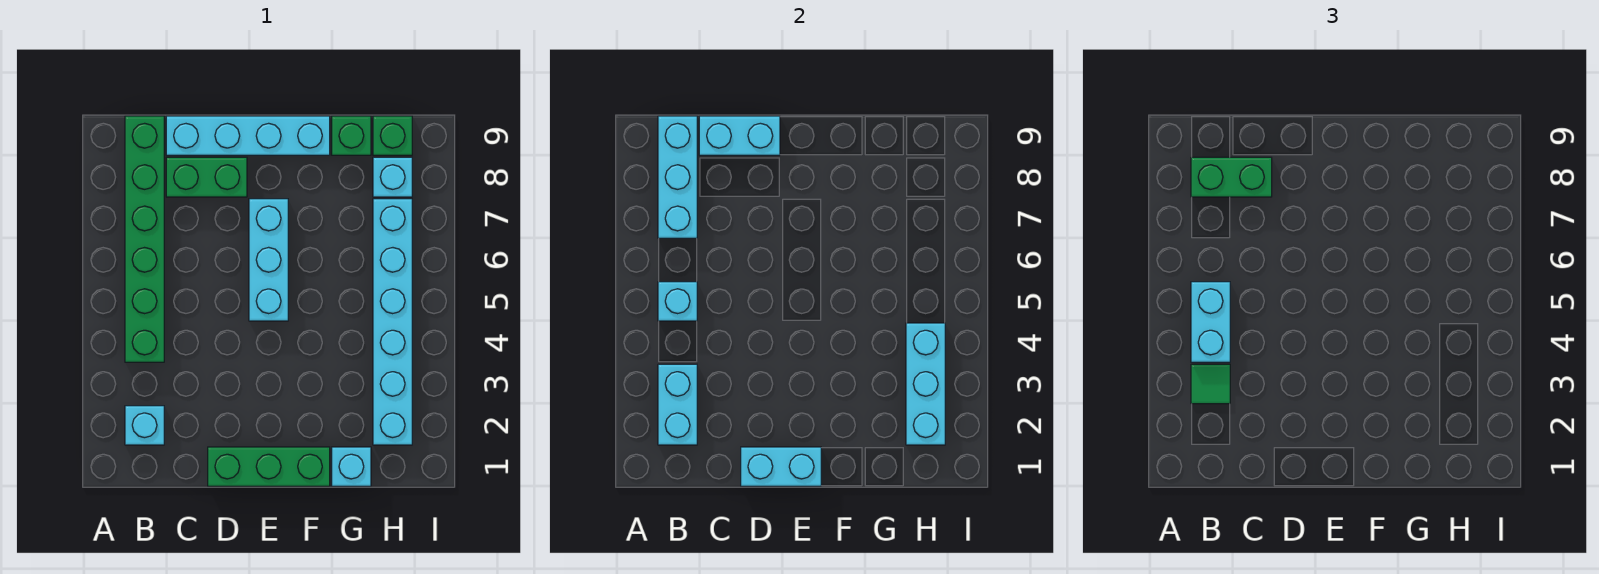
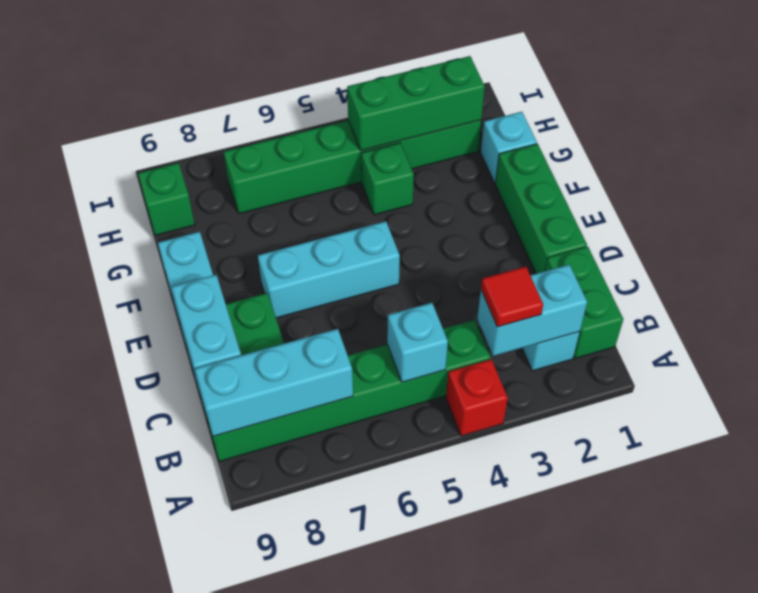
none -> red 1x1 brick [446,359,508,436]
green 1x1 tile [1191,364,1230,404] -> red 1x1 tile [481,267,543,327]
cyan 1x2 brick [1191,282,1230,362] -> none
green 1x2 brick [1191,157,1272,197] -> green 1x2 brick moved to [545,246,623,358]
cyan 1x2 brick [741,447,821,486] -> none
green 1x1 brick [332,116,371,155] -> green 1x1 brick moved to [361,143,414,215]
cyan 1x6 brick [373,199,412,445] -> green 1x6 brick [224,120,481,214]
cyan 1x3 brick [906,323,945,445] -> green 1x3 brick [347,56,485,151]
cyan 1x1 brick [373,157,412,197] -> none

